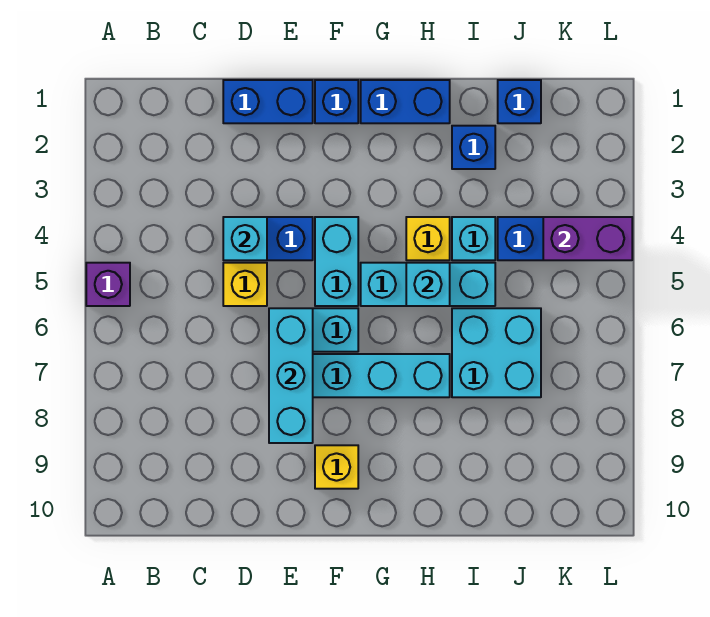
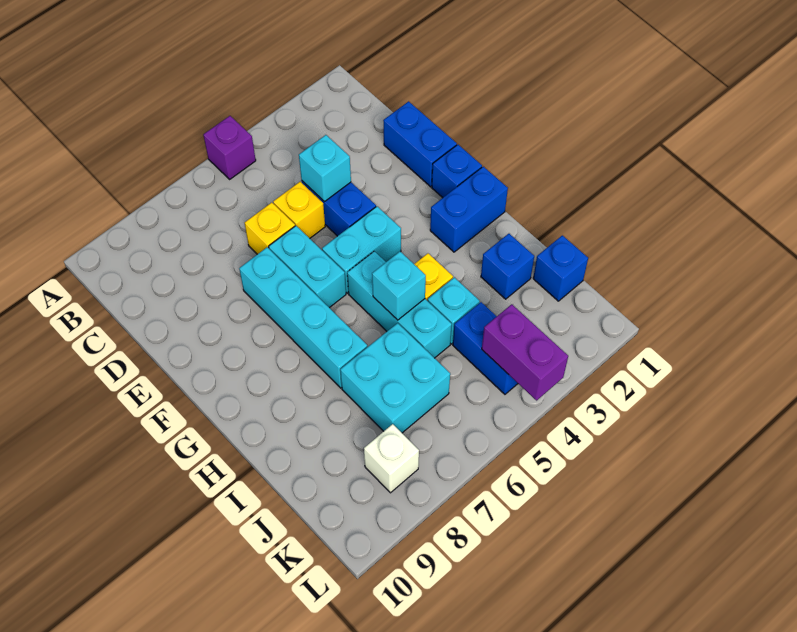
cyan 1x3 brick [269,308,313,443] -> none
yellow 1x1 brick [315,445,358,489] -> yellow 1x1 brick moved to [245,203,295,254]
blue 1x2 brick [361,80,450,123] -> blue 1x2 brick turned to [430,167,508,252]
none -> white 1x1 brick [364,424,419,493]

